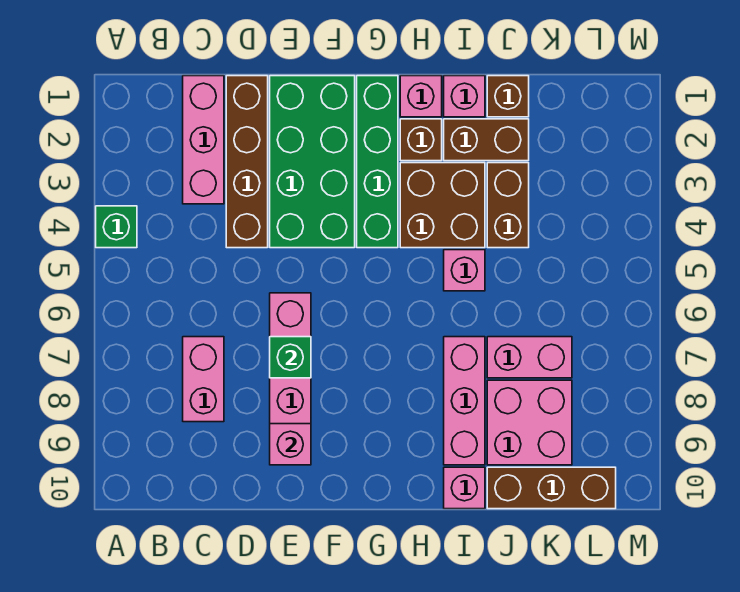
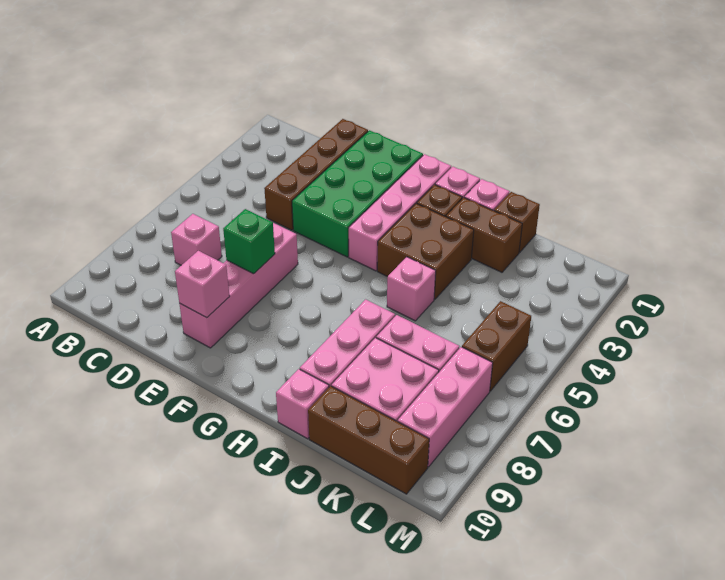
green 1x1 brick [96,206,137,248] -> none
pink 1x3 brick [183,76,224,204] -> pink 1x3 brick moved to [398,347,493,467]
pink 1x2 brick [183,337,224,422] -> pink 1x1 brick [171,214,222,265]
green 1x4 brick [357,76,398,248] -> pink 1x4 brick [349,154,451,271]
brown 1x2 brick [487,163,529,248] -> brown 1x2 brick moved to [462,301,531,391]

